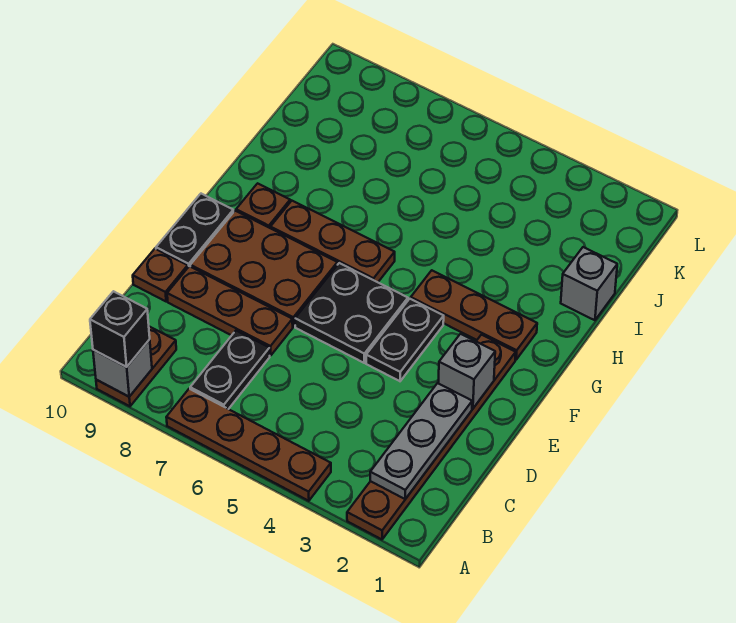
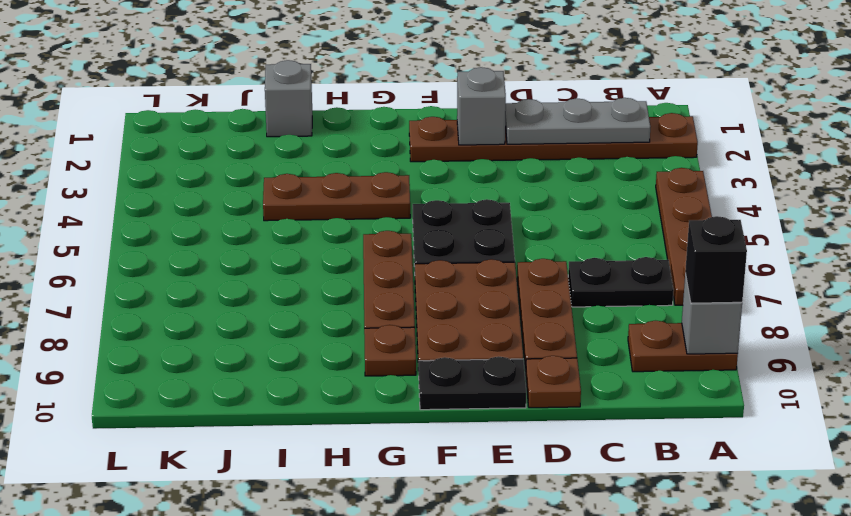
black 1x2 plate [366,299,444,381] -> none
brown 1x3 plate [411,270,537,360] -> brown 1x3 plate turned to [263,172,410,221]

